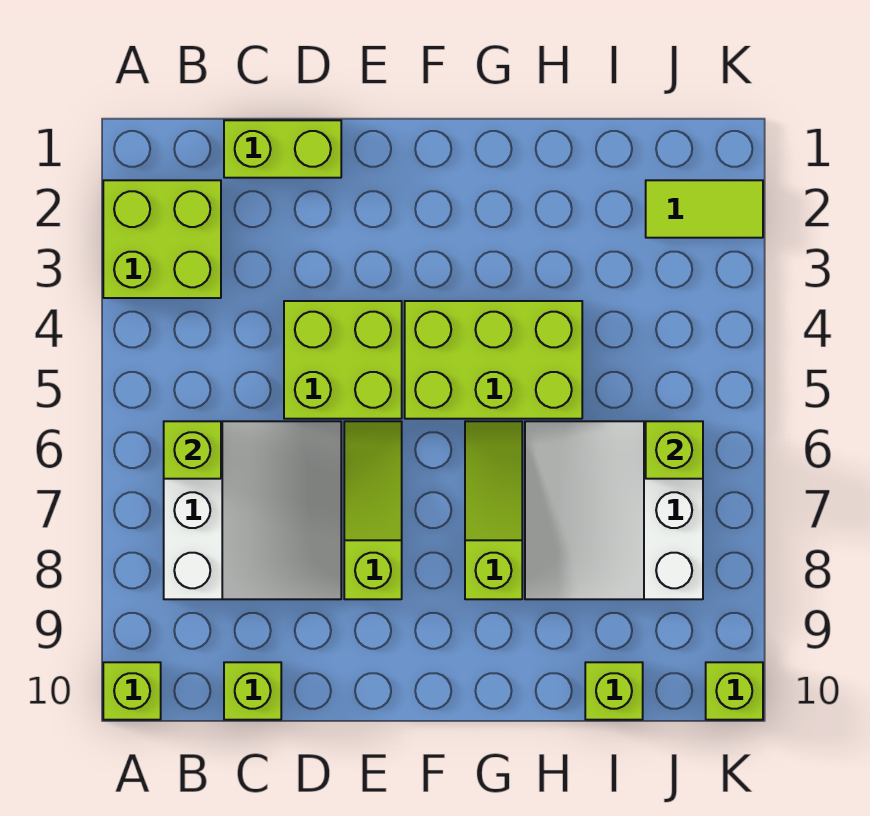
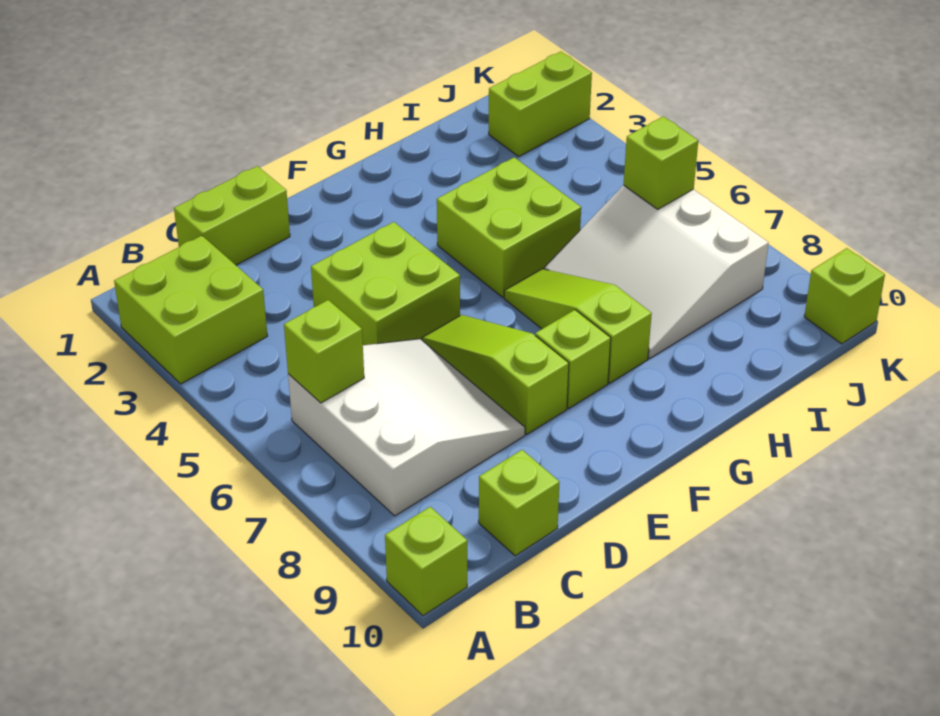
lime 2x3 brick [405,301,582,419] -> lime 2x2 brick [437,157,581,297]
lime 1x1 brick [585,662,643,720] -> lime 1x1 brick moved to [535,310,611,408]
lime 1x2 tile [646,180,763,238] -> lime 1x2 brick [489,52,592,156]

